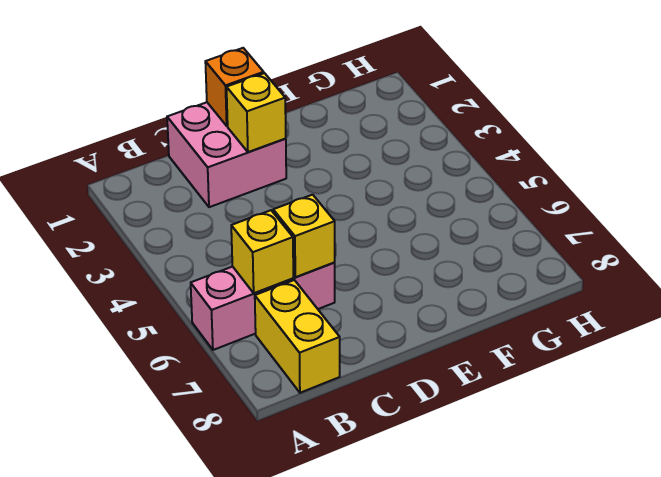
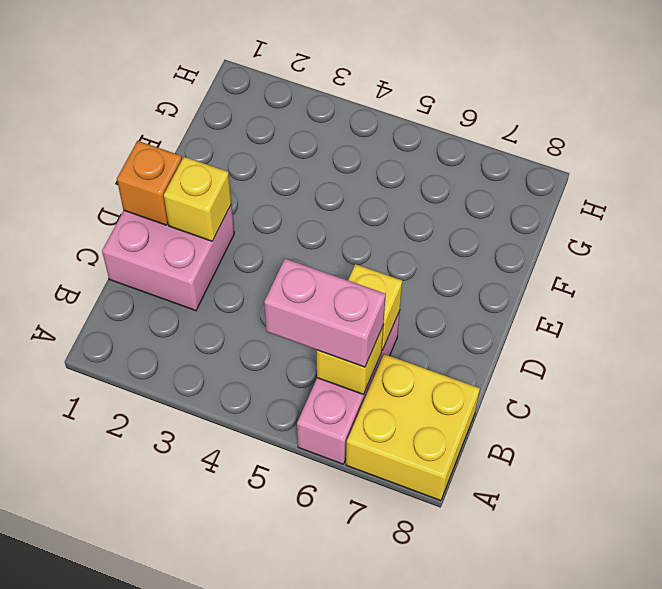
none -> pink 1x2 brick [264,259,386,367]
yellow 1x2 brick [255,280,340,393] -> yellow 2x2 brick [346,354,480,501]

